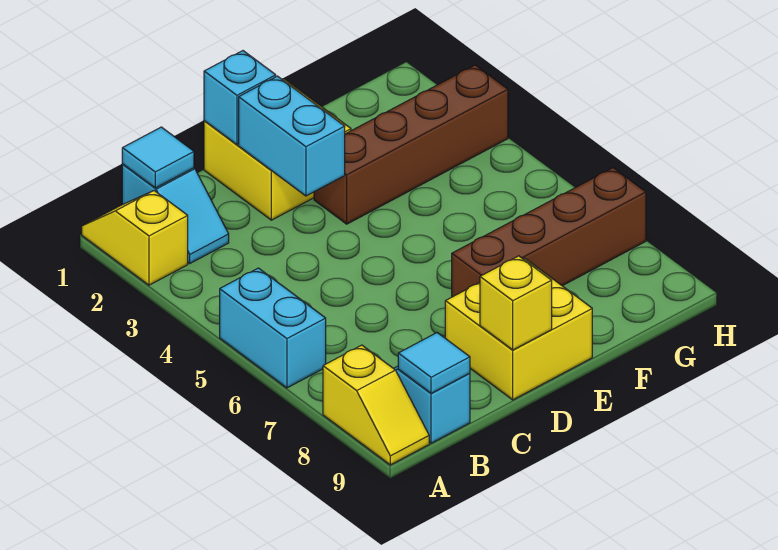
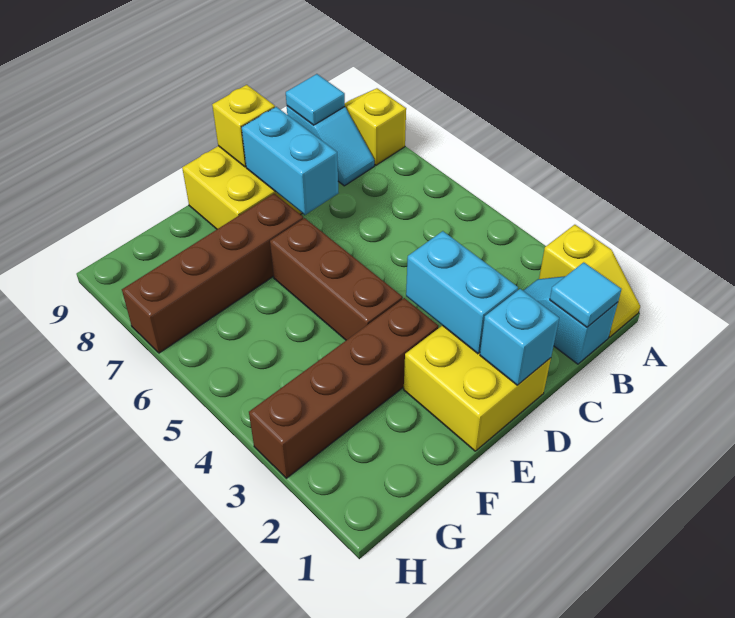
cyan 1x2 brick [220,268,326,388] -> cyan 1x2 brick moved to [242,107,338,215]
none -> brown 1x3 brick [270,218,403,340]

